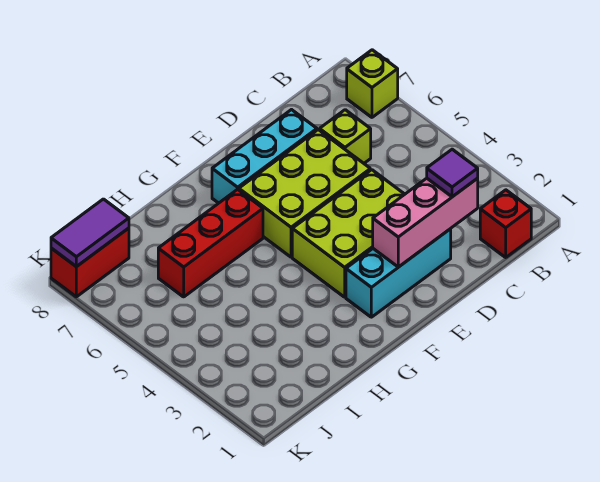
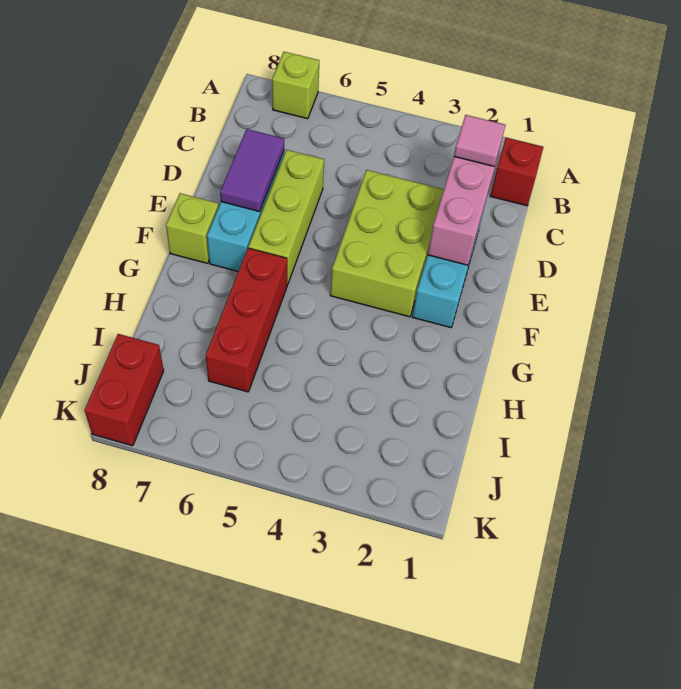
purple 1x1 tile [427,149,478,197] -> pink 1x1 tile [454,115,505,166]
lime 1x1 brick [320,110,371,163] -> lime 1x1 brick moved to [166,193,219,263]
lime 2x3 brick [239,130,370,257] -> lime 1x3 brick [248,150,324,285]
purple 1x2 tile [51,199,129,267] -> purple 1x2 tile moved to [220,129,284,212]

